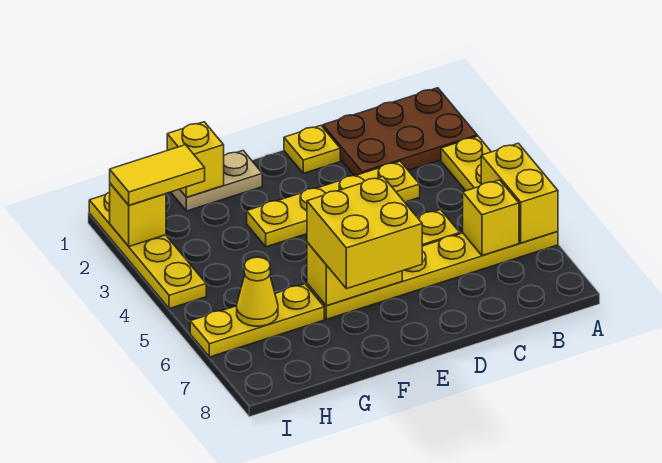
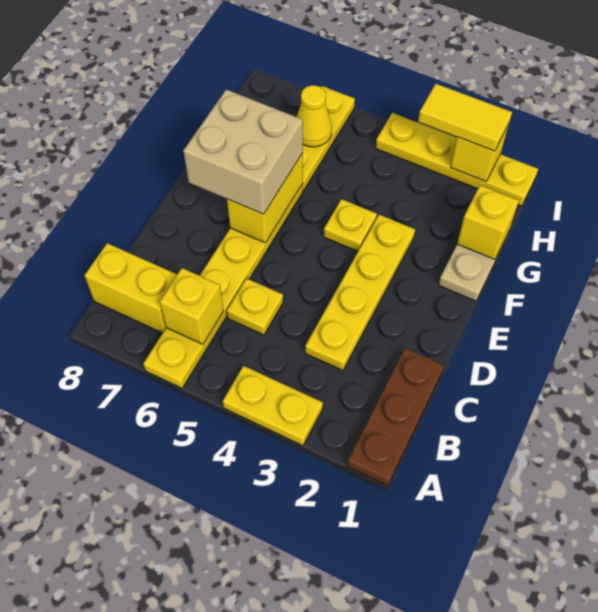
brown 2x3 plate [323,88,477,176] -> brown 1x3 plate [347,348,444,486]
yellow 1x2 brick [481,143,558,243] -> yellow 1x2 brick moved to [84,243,177,333]
yellow 1x1 plate [284,126,340,173] -> yellow 1x1 plate moved to [324,199,377,251]
yellow 2x2 brick [307,177,422,289] -> tan 2x2 brick [183,89,303,214]
yellow 1x2 tile [110,145,205,205] -> yellow 1x2 tile turned to [418,84,512,151]

